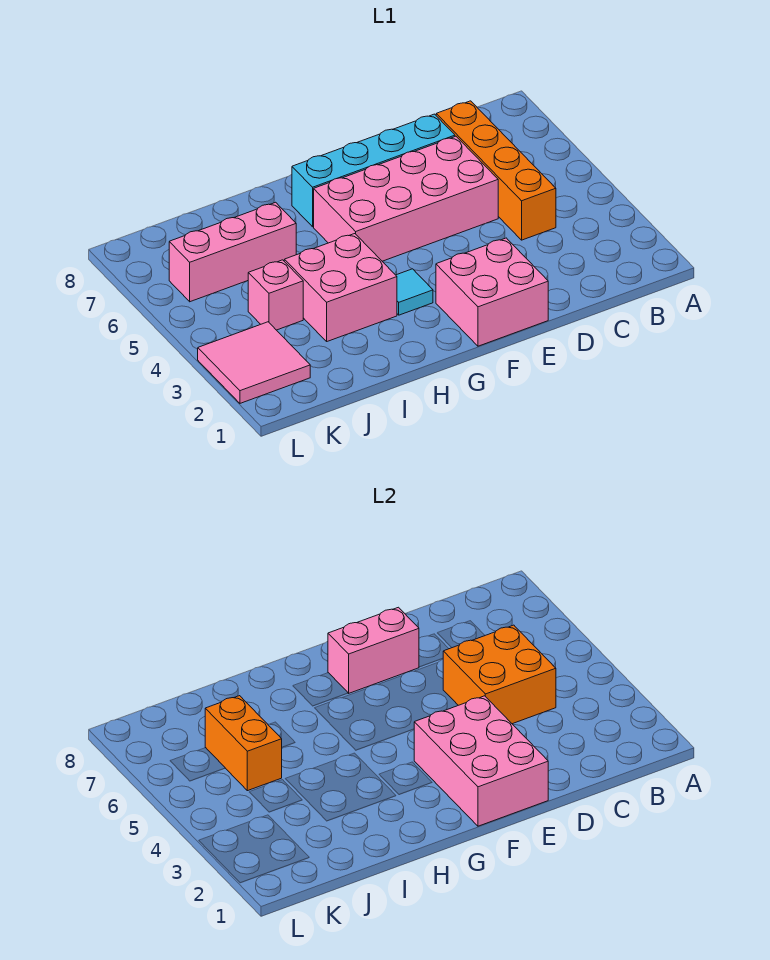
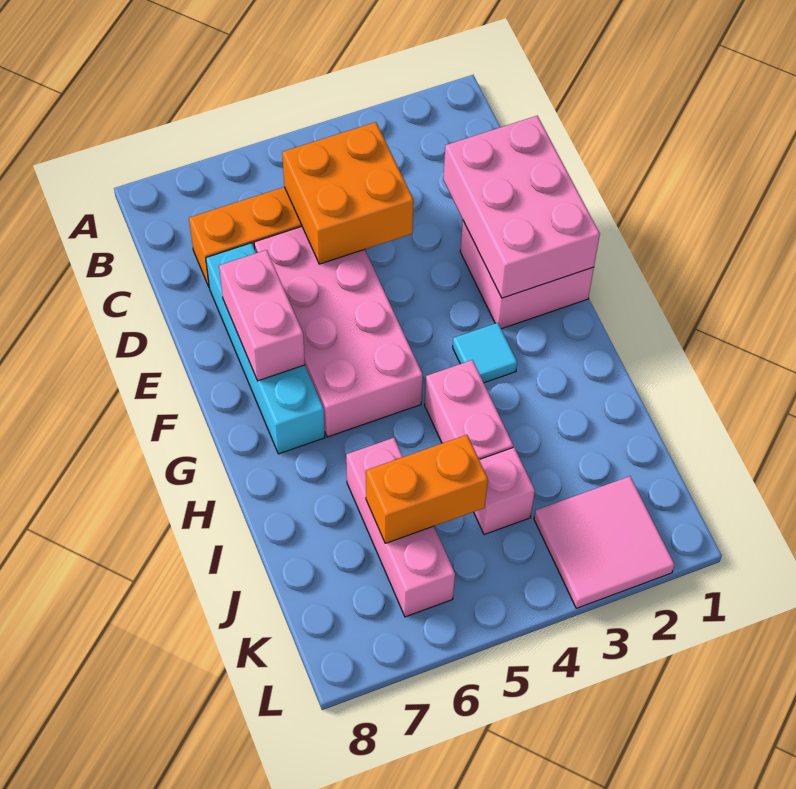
pink 2x3 brick [414,696,548,826] -> pink 2x3 brick turned to [443,116,600,298]
pink 2x2 brick [284,234,397,341] -> pink 1x2 brick [425,360,513,460]

